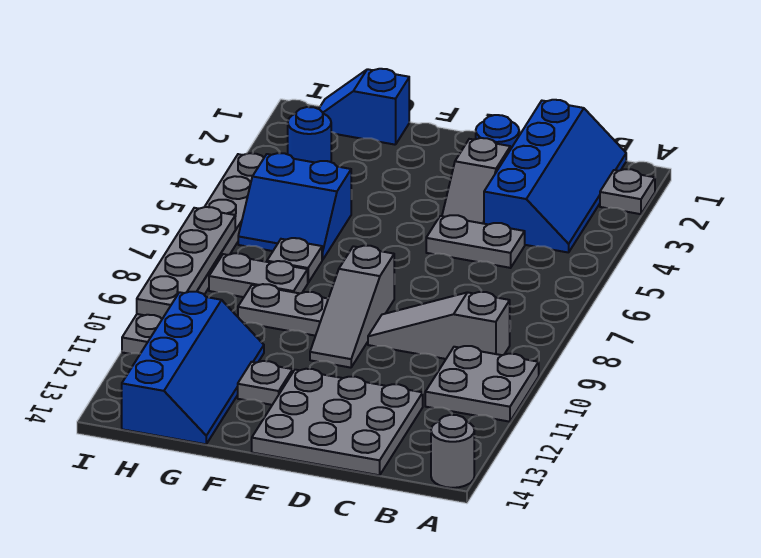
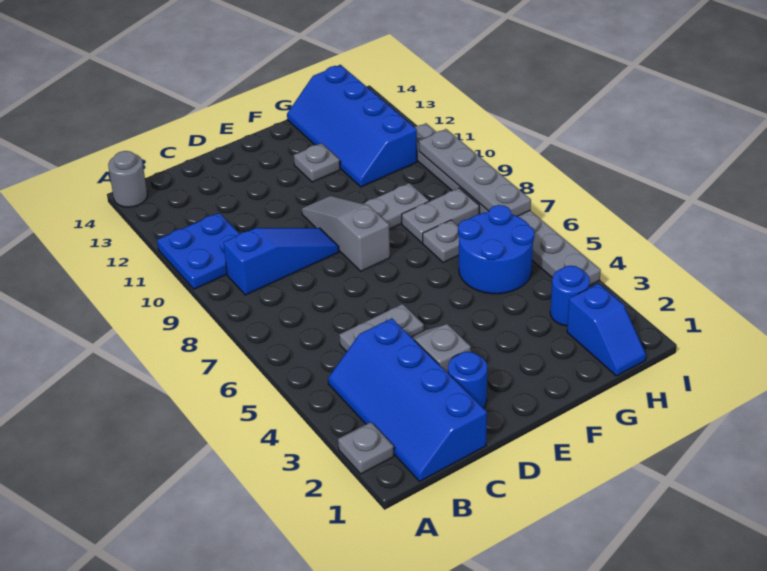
grey 2x2 plate [425,346,539,422] -> blue 2x2 plate [157,213,239,289]
grey 1x3 slope [368,292,510,359] -> blue 1x3 slope [223,228,339,295]
grey 3x3 plate [252,369,423,475] -> none
blue 1x2 slope [319,69,409,145] -> blue 1x2 slope turned to [567,284,646,376]
blue 2x2 slope [238,153,351,260] -> blue 2x2 round brick [458,205,534,294]

